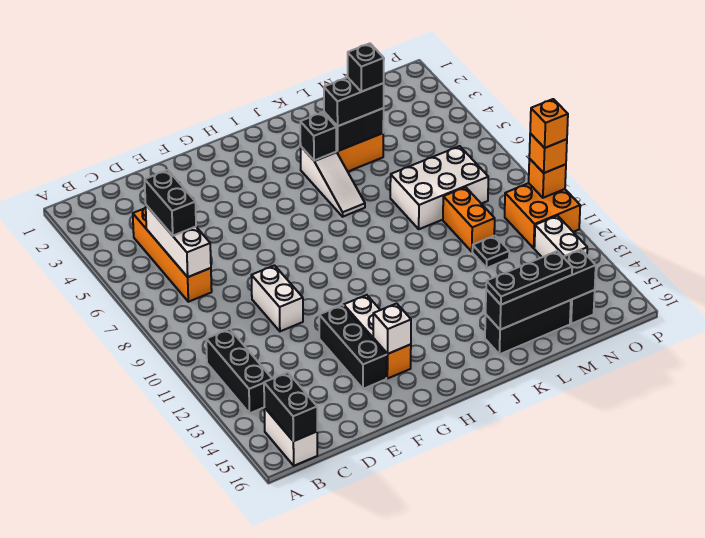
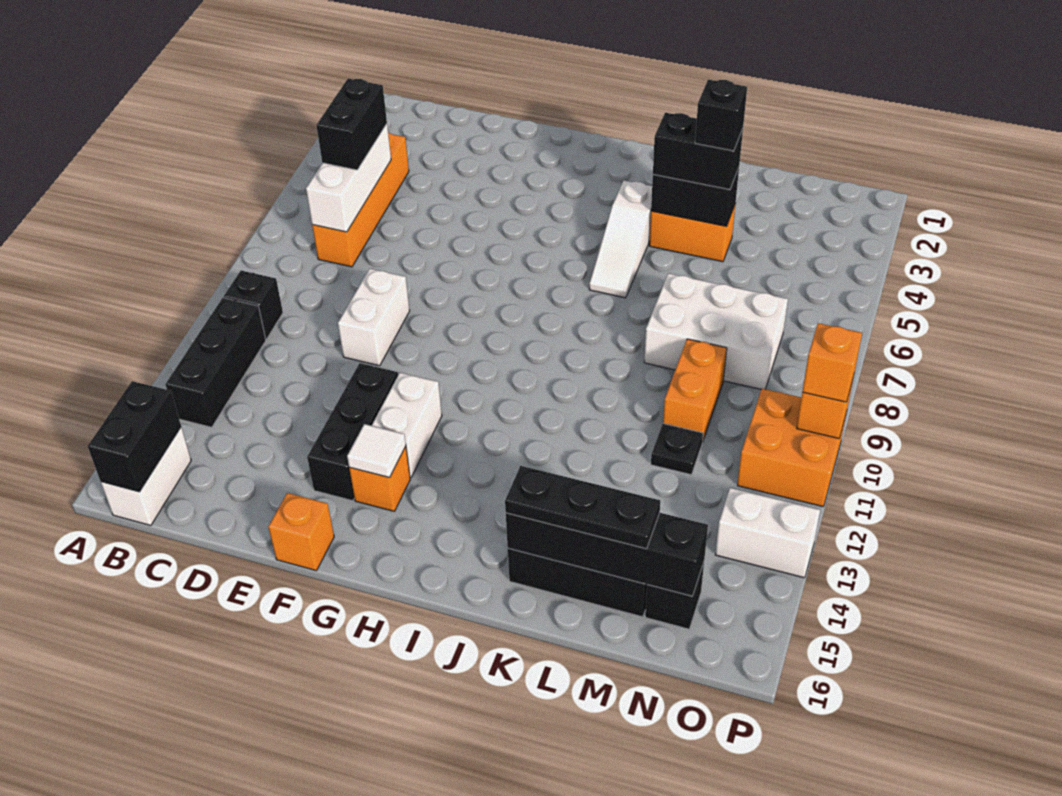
white 1x1 brick [373,303,411,354] -> white 1x1 tile [347,424,406,478]
black 1x1 brick [300,112,336,160] -> black 1x1 brick moved to [224,271,283,339]
white 1x2 brick [534,216,587,257] -> white 1x2 brick turned to [715,488,820,578]
orange 1x1 brick [530,99,568,148] -> orange 1x1 brick moved to [268,493,334,571]

